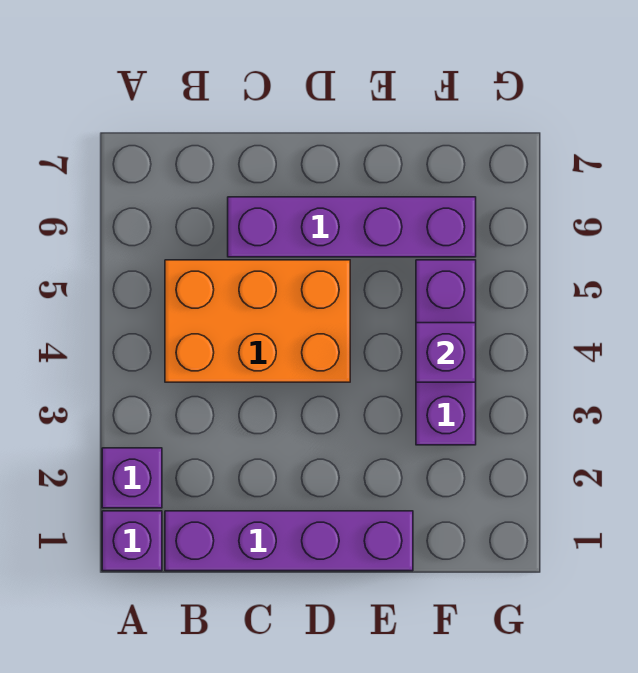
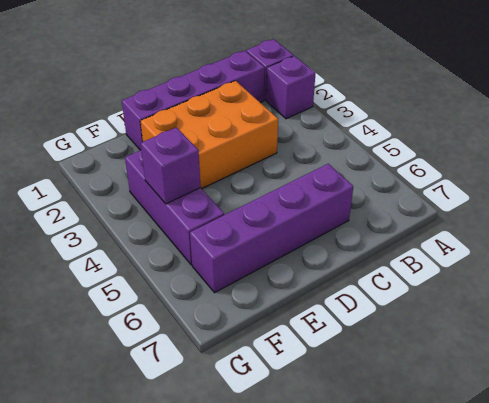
orange 2x3 brick [165,260,350,382] -> orange 2x3 brick moved to [140,81,278,189]

